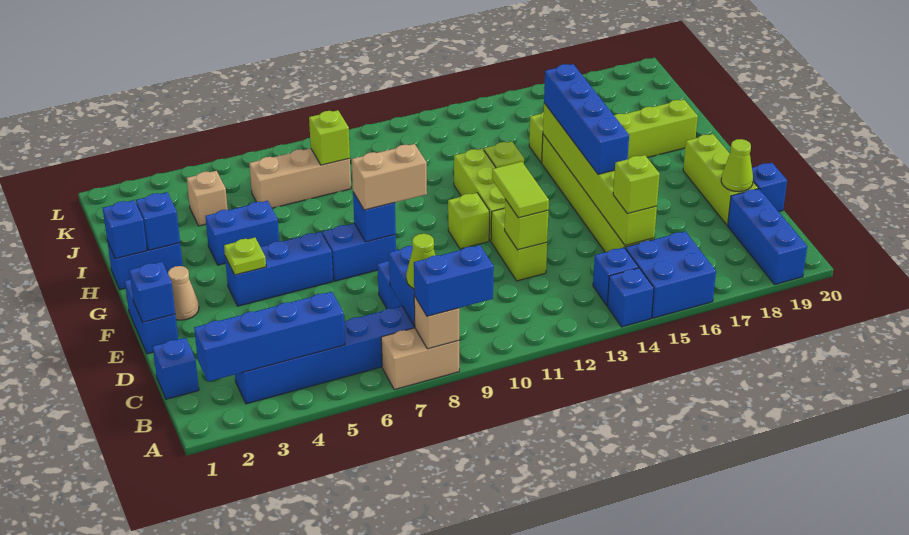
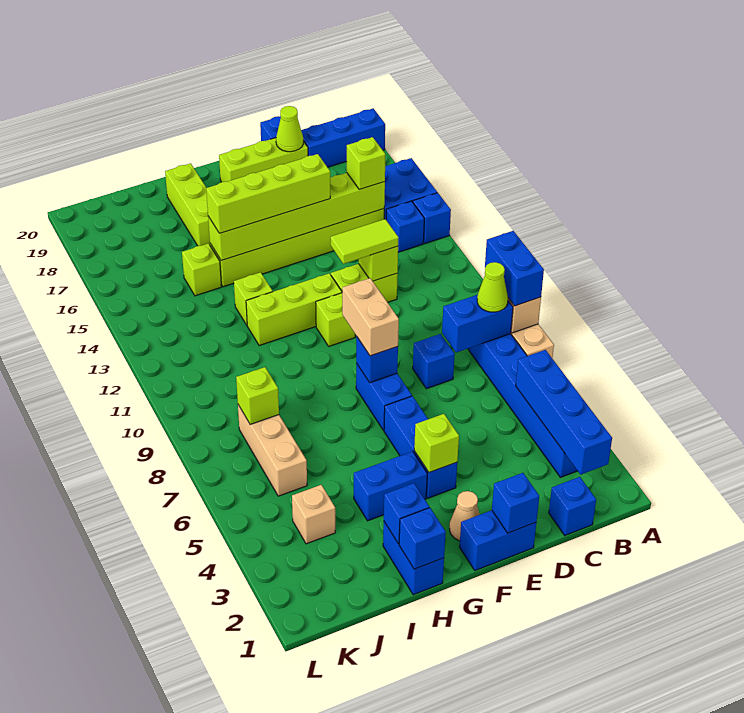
blue 1x4 brick [544,64,629,174] -> lime 1x4 brick [206,154,330,233]
lime 1x1 plate [224,238,266,275] -> lime 1x1 brick [414,414,459,472]
blue 1x2 brick [205,201,279,265] -> blue 1x2 brick turned to [354,451,427,521]

